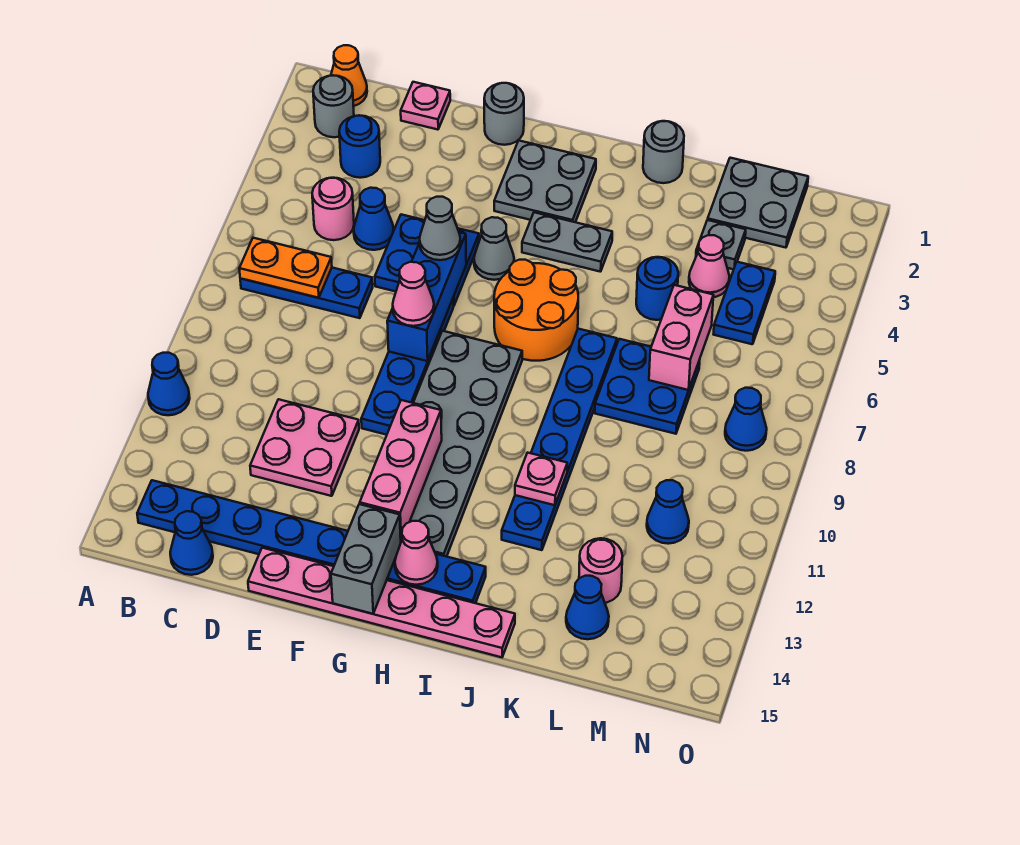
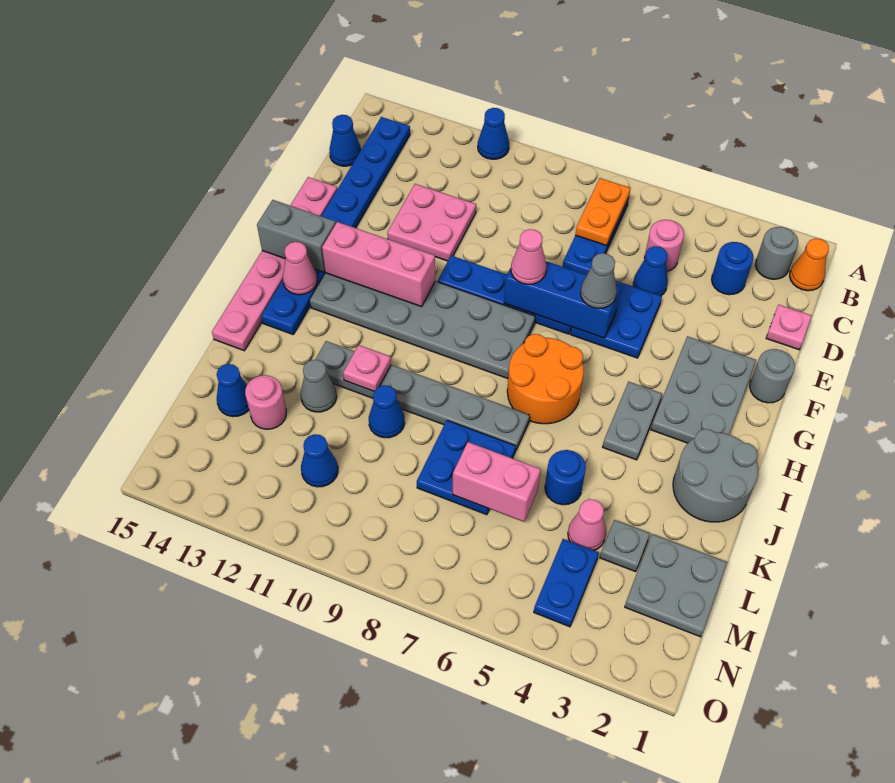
grey 2x2 plate [494,141,596,222] -> grey 2x3 plate [651,336,756,443]
grey 1x1 cone [474,217,514,280] -> grey 1x1 cone moved to [301,360,337,412]
grey 1x1 round brick [643,121,684,183] -> grey 2x2 round brick [673,429,758,522]
blue 1x6 plate [502,329,617,550] -> grey 1x6 plate [315,341,530,451]
blue 1x2 plate [713,262,775,344] -> blue 1x2 plate turned to [534,539,599,627]
blue 1x1 cone [725,388,767,451] -> blue 1x1 cone moved to [369,385,405,438]

